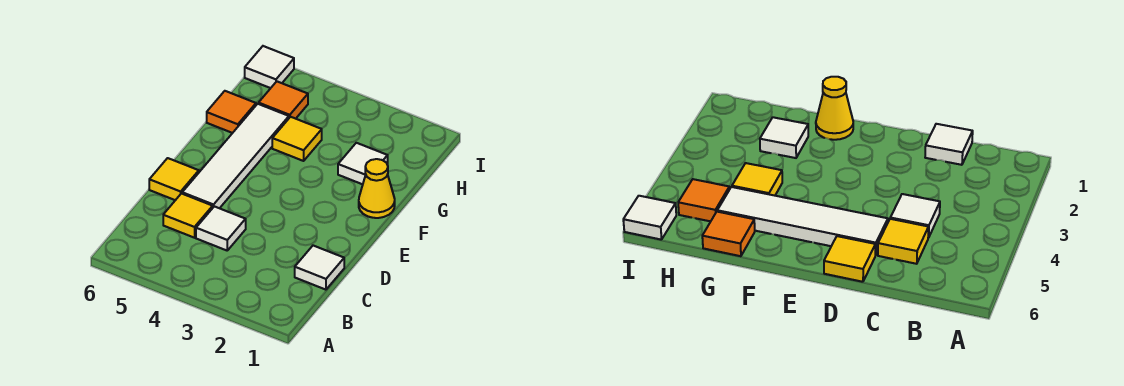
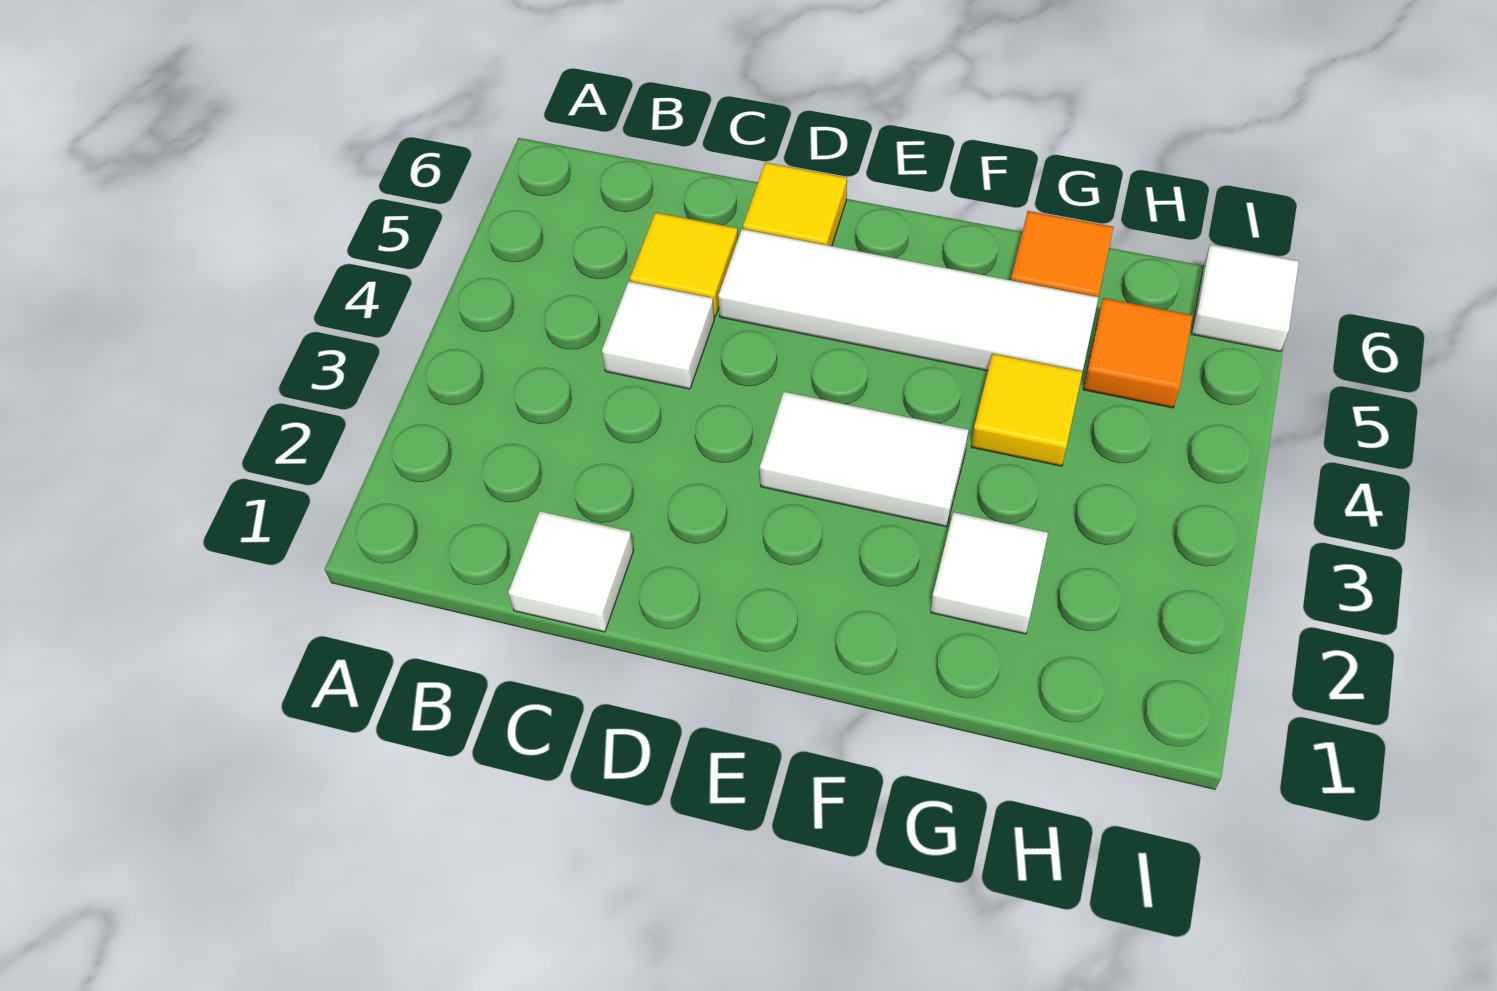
none -> white 1x2 tile [760,392,968,527]
yellow 1x1 cone [359,159,395,218] -> none

